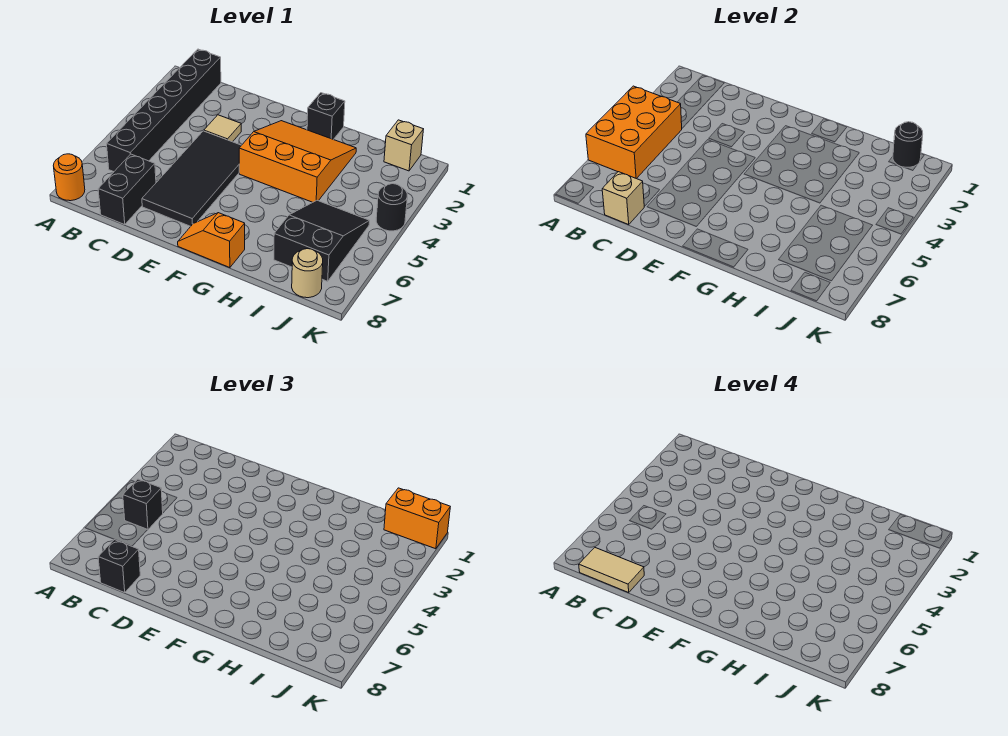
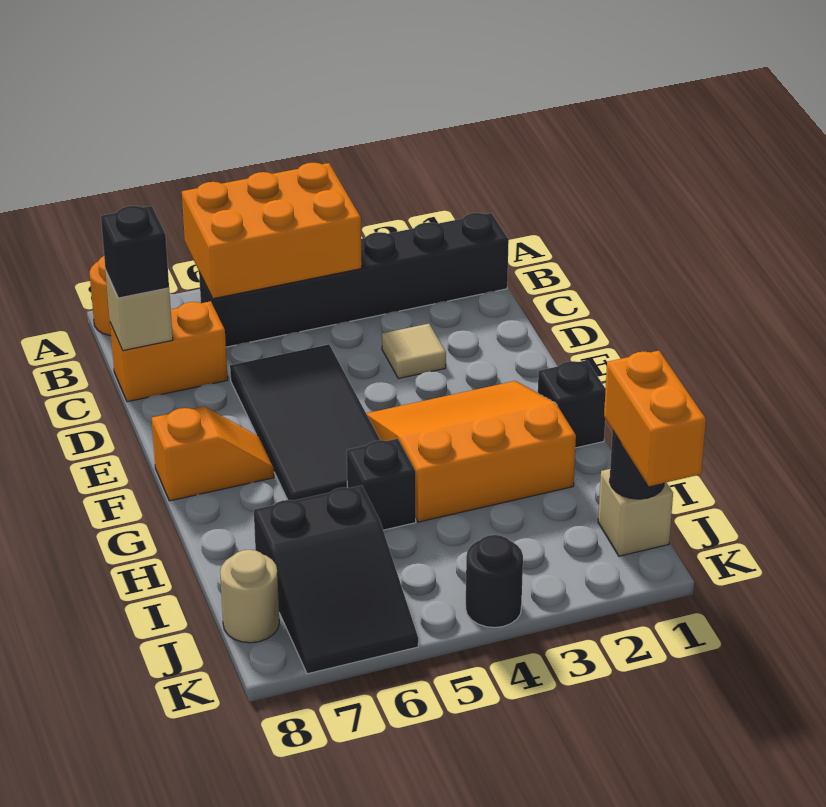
black 1x1 brick [123,479,163,530] -> black 1x1 brick moved to [347,439,416,530]
tan 1x2 tile [579,548,644,593] -> none
black 1x2 brick [98,154,156,225] -> orange 1x2 brick [110,301,228,402]
black 2x4 tile [142,131,242,226] -> black 2x4 tile turned to [230,345,380,500]
orange 3x3 slope [239,121,356,202] -> orange 3x3 slope turned to [366,381,576,522]
orange 1x2 slope [178,213,245,268] -> orange 1x2 slope turned to [152,406,274,501]
black 2x3 slope [274,200,370,281] -> black 2x3 slope turned to [254,485,418,674]

